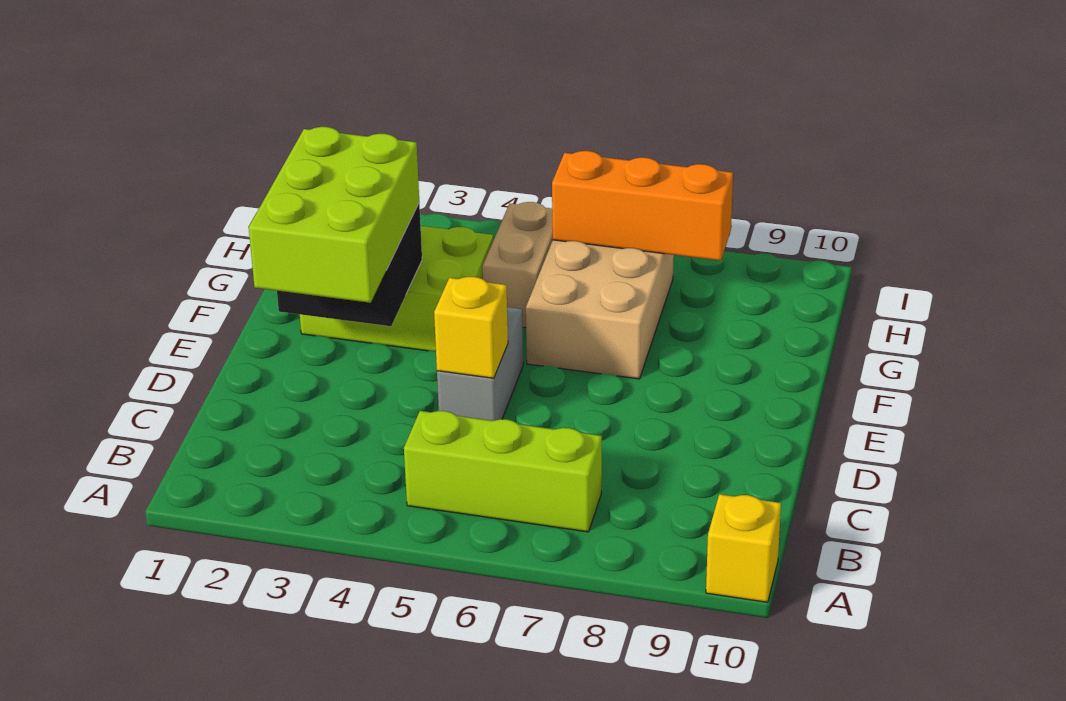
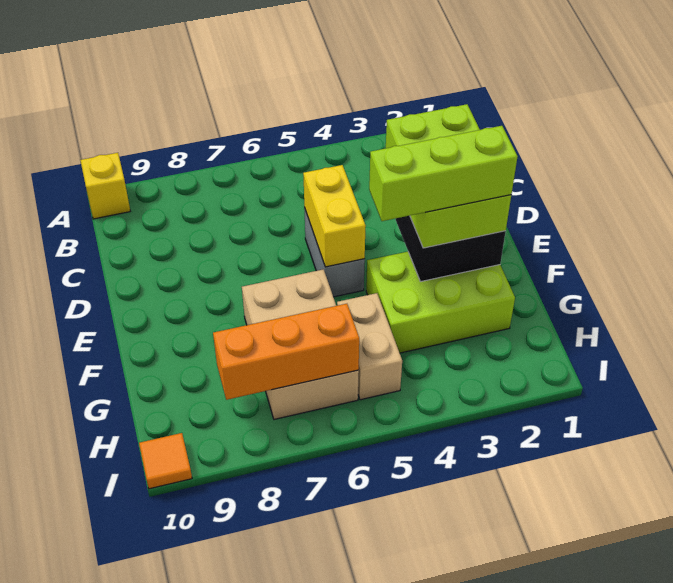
lime 1x3 brick [404,411,602,532] -> lime 1x3 brick moved to [369,126,518,221]
yellow 1x1 brick [434,277,508,378] -> yellow 1x2 brick [303,165,366,267]
none -> orange 1x1 tile [139,433,192,489]

